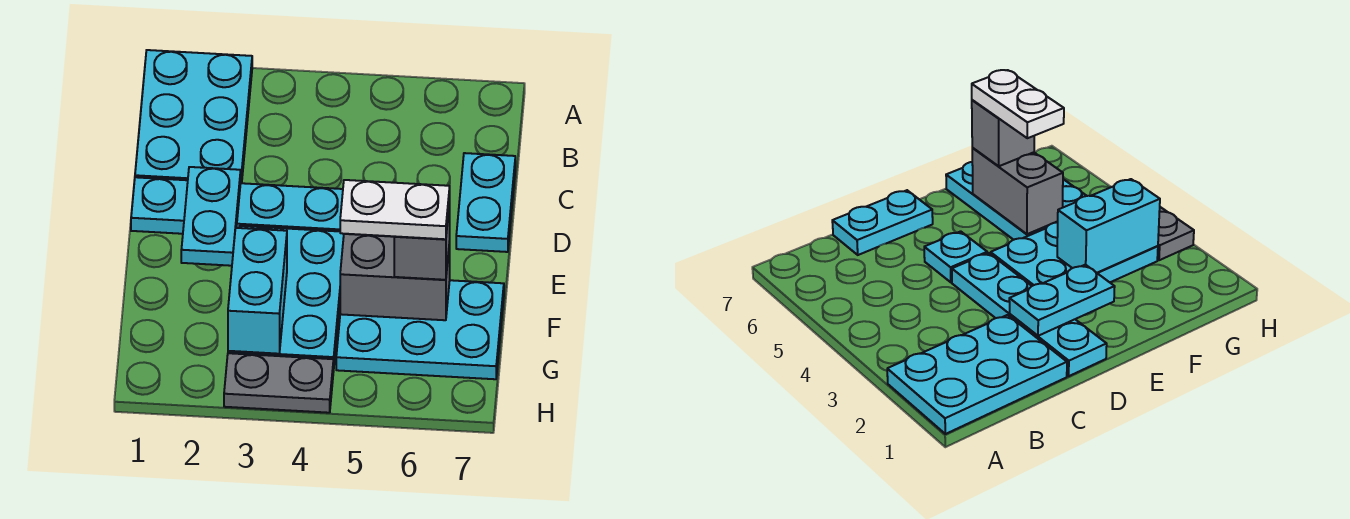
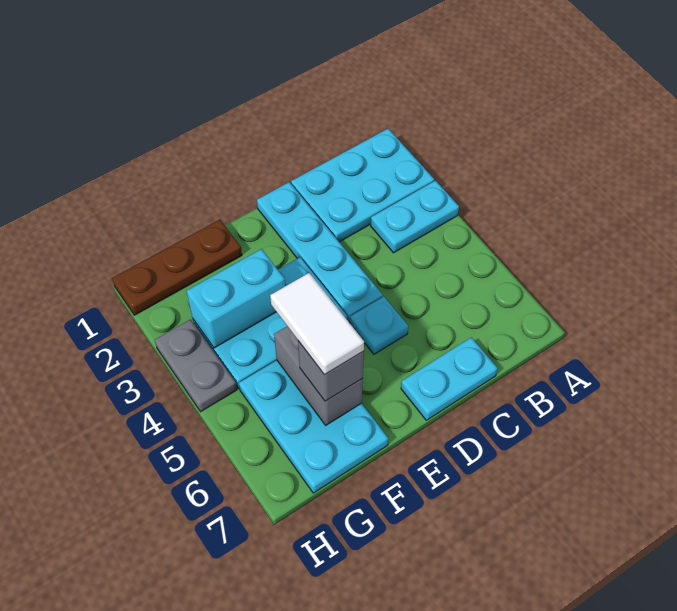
cyan 1x2 plate [181,167,241,266] -> cyan 1x2 plate moved to [371,181,459,253]
none -> brown 1x3 plate [112,220,242,315]
white 1x2 plate [340,180,450,239] -> white 1x2 tile [270,273,364,375]

